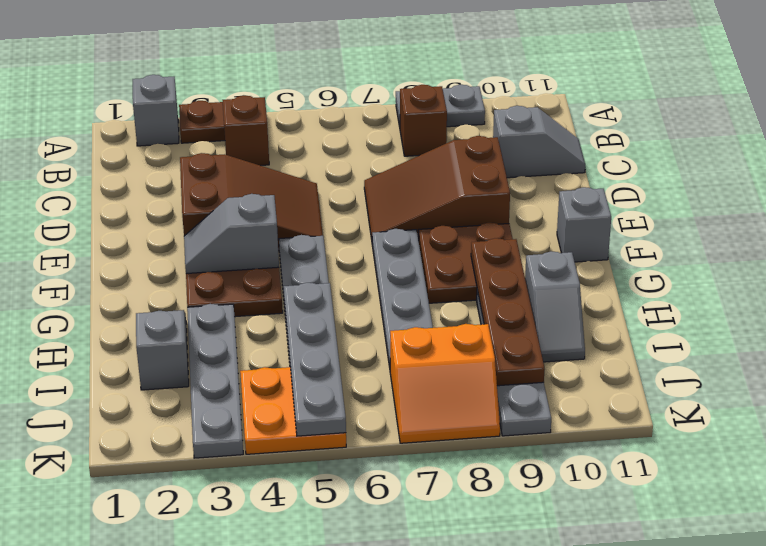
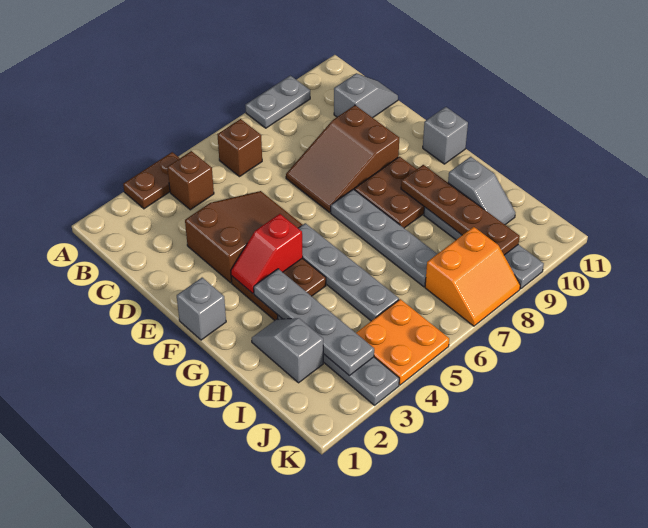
grey 1x1 brick [133,75,179,146] -> grey 1x1 brick moved to [177,278,226,340]
brown 1x1 brick [400,85,447,156] -> brown 1x1 brick moved to [217,119,262,177]
grey 1x2 slope [184,194,279,274] -> red 1x2 slope [231,214,303,293]
grey 1x4 plate [284,283,346,436] -> grey 1x4 plate moved to [254,269,374,376]

